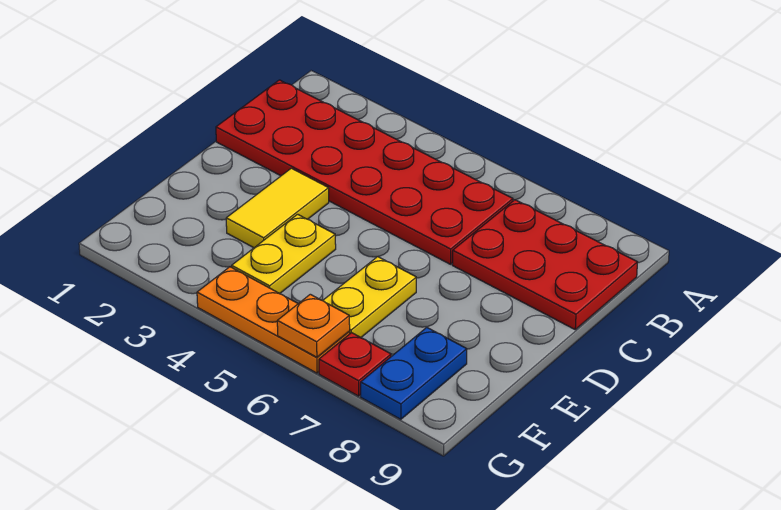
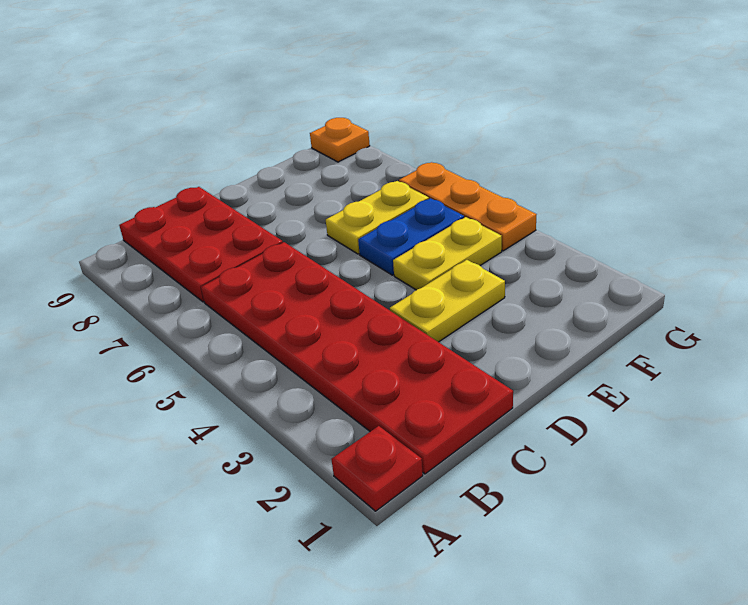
yellow 1x2 tile [226,168,329,248] -> yellow 1x2 plate [390,260,505,342]
blue 1x2 plate [361,328,467,419] -> blue 1x2 plate moved to [358,198,464,275]
orange 1x1 plate [277,294,350,357] -> orange 1x1 plate moved to [310,118,370,162]
red 1x1 plate [319,333,391,396] -> red 1x1 plate moved to [331,426,423,511]

